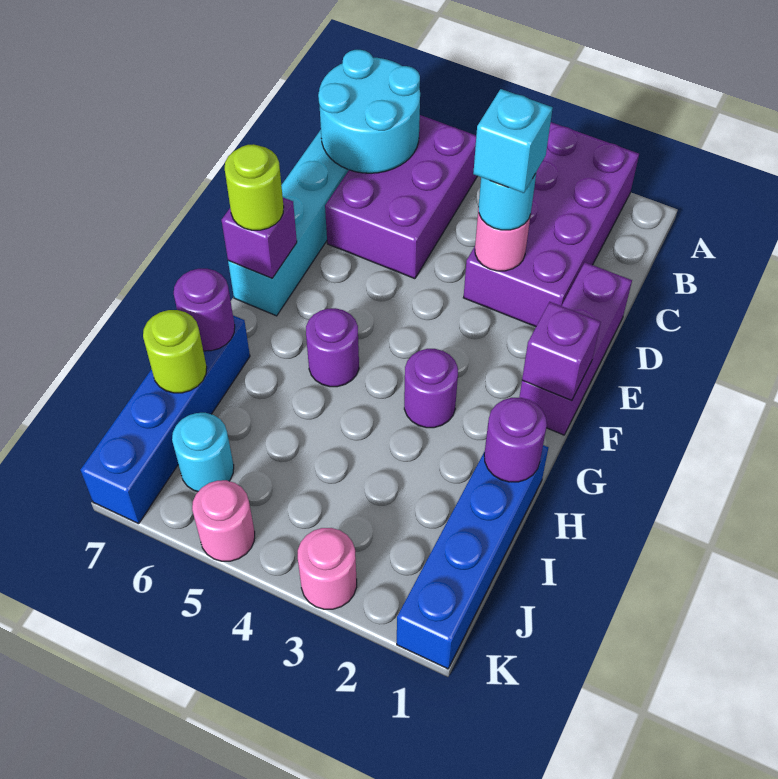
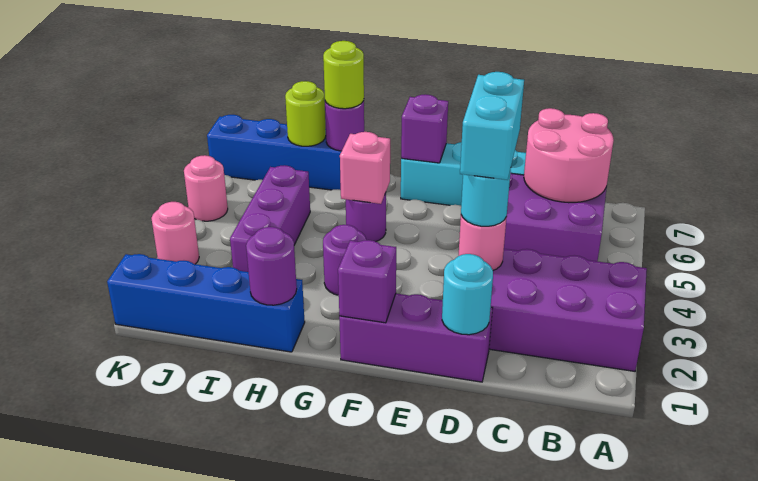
cyan 2x2 round brick [318,50,420,173] -> pink 2x2 round brick [524,108,614,203]
cyan 1x1 brick [473,89,553,193] -> cyan 1x2 brick [460,72,524,180]
lime 1x1 round brick [225,144,284,230] -> lime 1x1 round brick moved to [323,41,364,109]
none -> pink 1x1 brick [340,132,390,204]
none -> purple 1x3 brick [230,165,310,272]
cyan 1x1 round brick [172,413,234,492] -> cyan 1x1 round brick moved to [442,254,493,335]

